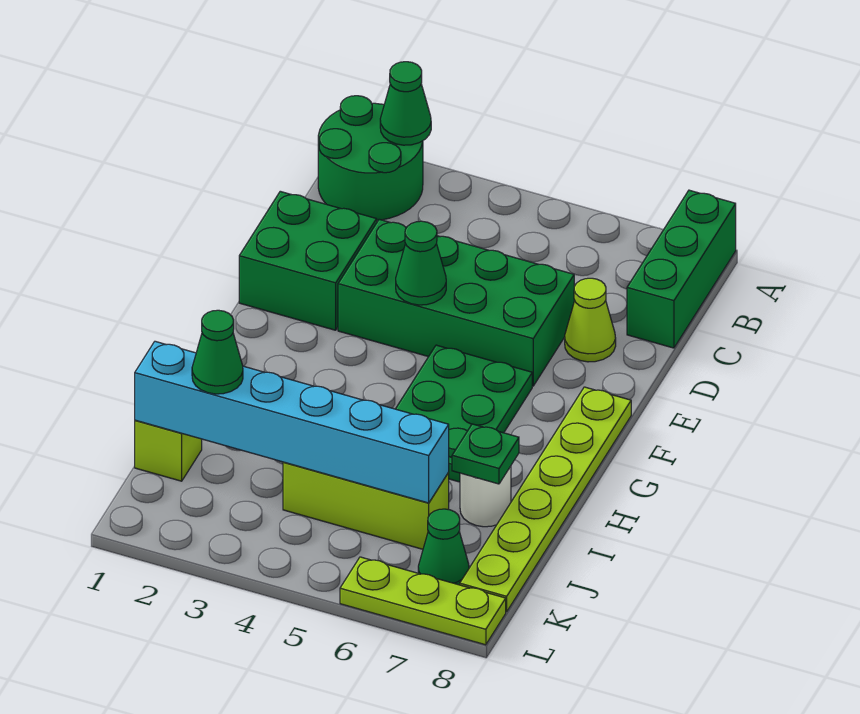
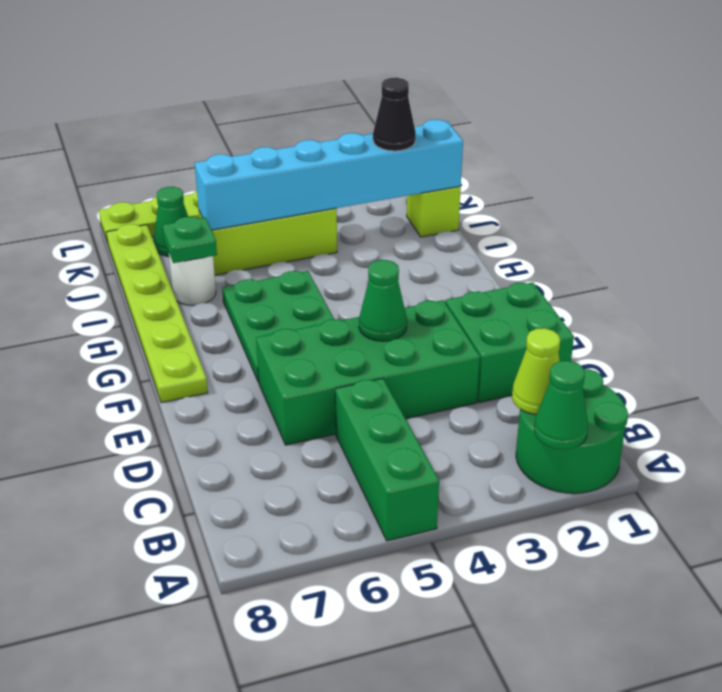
green 1x3 brick [627,190,736,348] -> green 1x3 brick moved to [335,378,439,541]
lime 1x1 cone [565,278,616,362] -> lime 1x1 cone moved to [512,328,560,414]
green 1x1 cone [192,310,243,394] -> black 1x1 cone [373,78,416,151]

